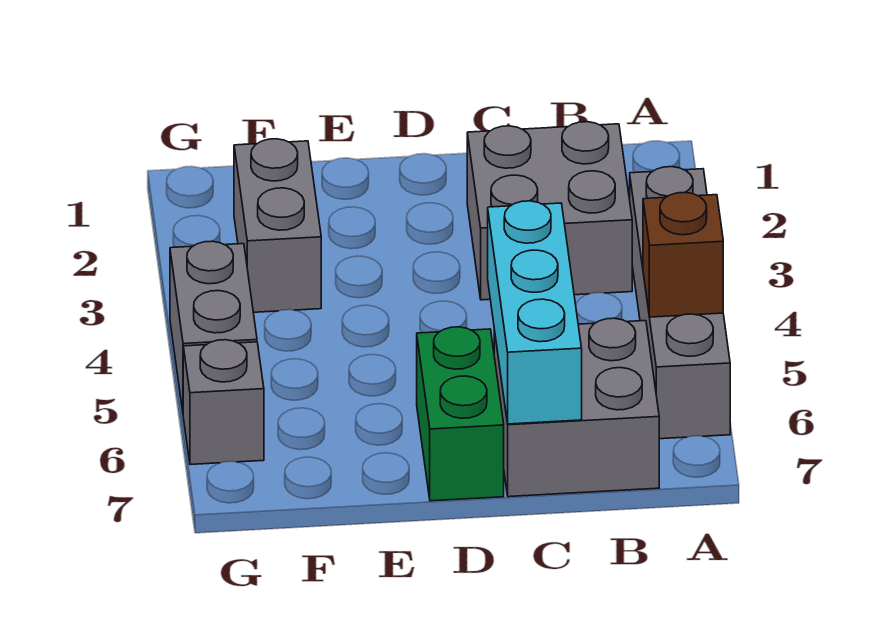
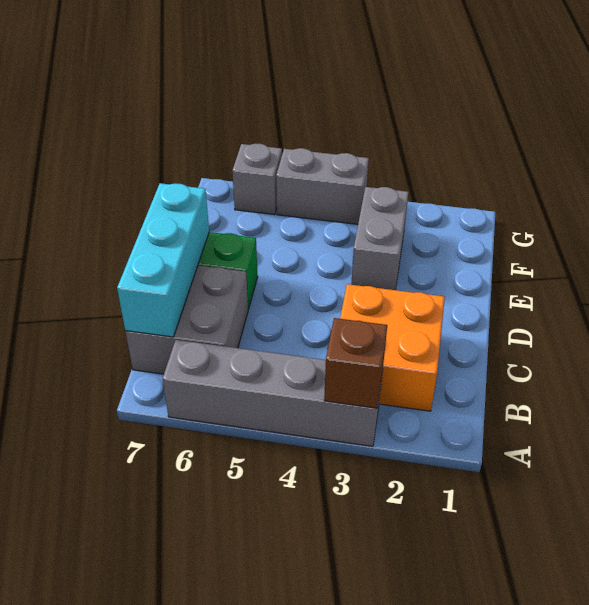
brown 1x1 brick [643,192,723,317] -> brown 1x1 brick moved to [324,318,387,408]
grey 2x2 brick [467,122,632,300] -> orange 2x2 brick [340,284,445,411]
cyan 1x3 brick [488,201,582,424] -> cyan 1x3 brick turned to [117,183,209,337]
grey 1x2 brick [234,139,321,312] -> grey 1x2 brick turned to [351,187,408,290]

